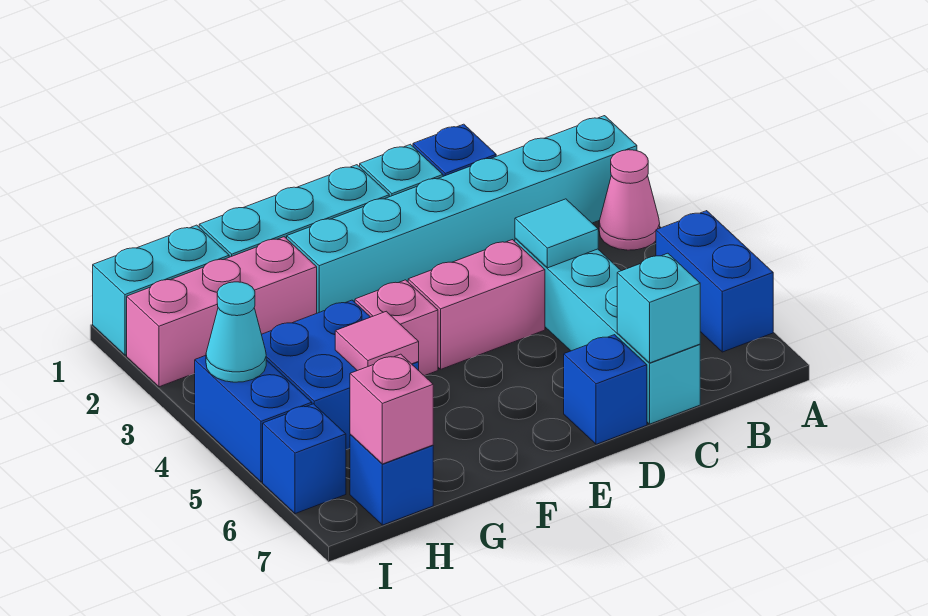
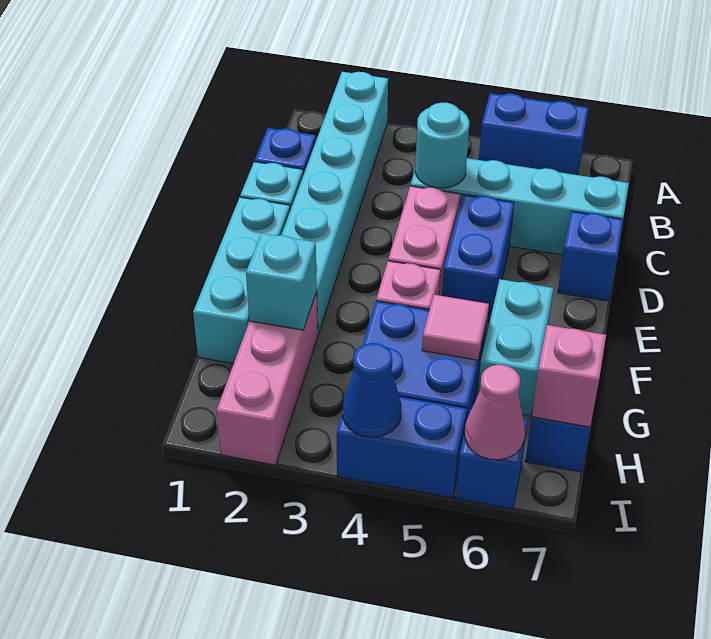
pink 1x1 cone [599,150,660,250] -> pink 1x1 cone moved to [465,365,525,460]
cyan 1x1 tile [515,199,598,268] -> cyan 1x1 round brick [415,103,469,188]
cyan 1x1 brick [617,253,700,363] -> cyan 1x1 brick moved to [246,233,317,330]
none -> blue 1x2 brick [442,194,514,322]
cyan 1x2 brick [93,225,229,355] -> cyan 1x2 brick moved to [477,279,553,416]
cyan 1x1 cone [206,282,266,382] -> blue 1x1 cone [343,343,402,437]

